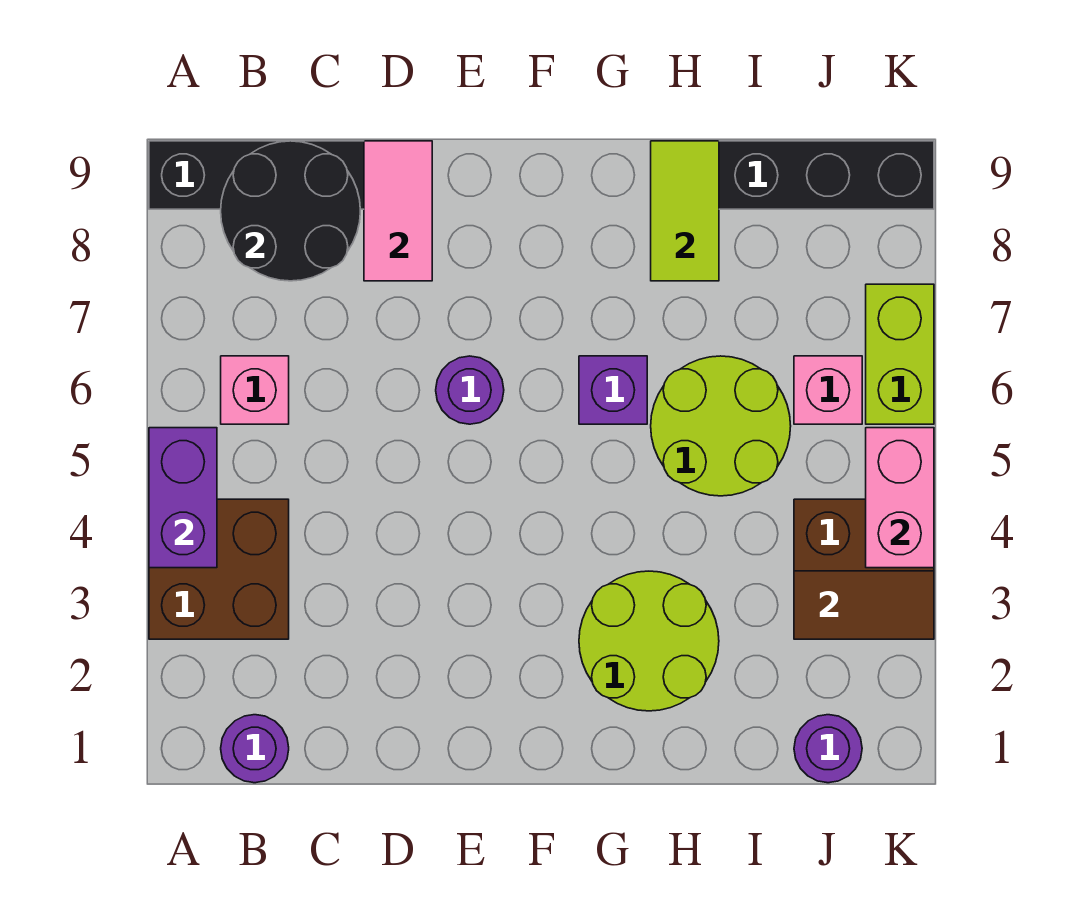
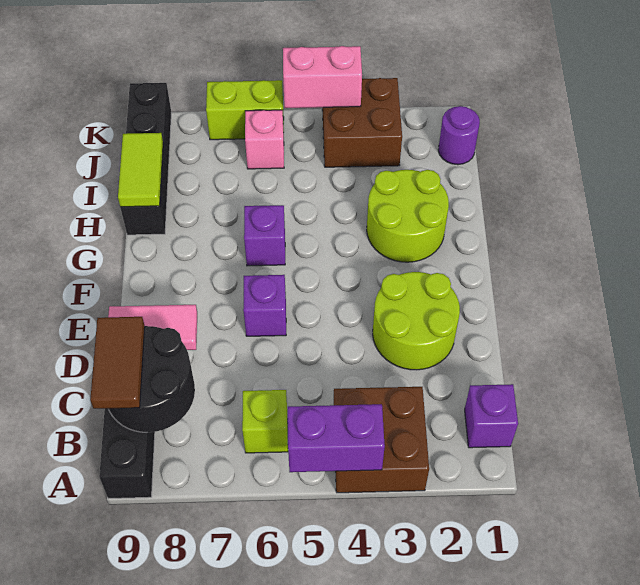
purple 1x1 round brick [221,715,289,783] -> purple 1x1 brick [465,384,518,448]
pink 1x1 brick [221,356,289,424] -> lime 1x1 brick [242,390,288,453]
purple 1x1 round brick [436,356,504,424] -> purple 1x1 brick [243,275,286,336]
lime 2x2 round brick [651,356,791,496] -> lime 2x2 round brick moved to [373,272,460,370]
lime 1x2 tile [651,141,719,281] -> lime 1x2 tile turned to [118,133,163,207]
brown 1x2 tile [794,571,934,639] -> brown 1x2 tile moved to [90,317,145,409]

